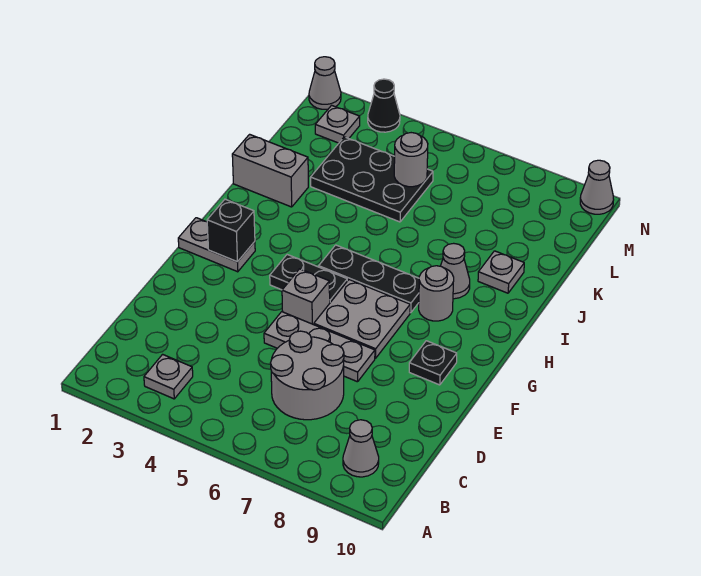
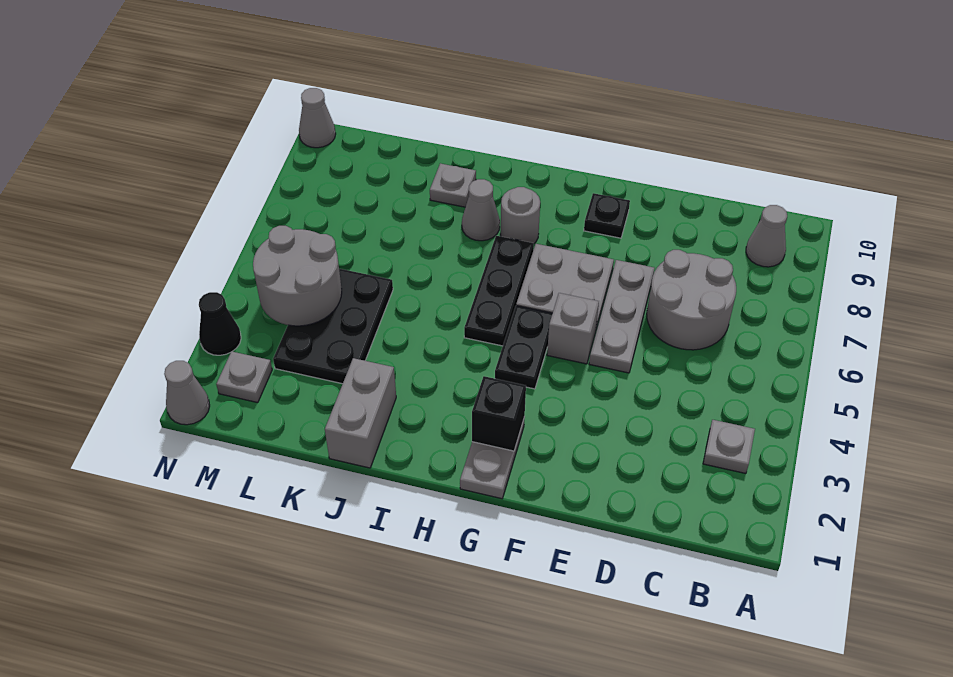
grey 1x1 round brick [394,133,428,187] -> grey 2x2 round brick [253,226,342,326]

